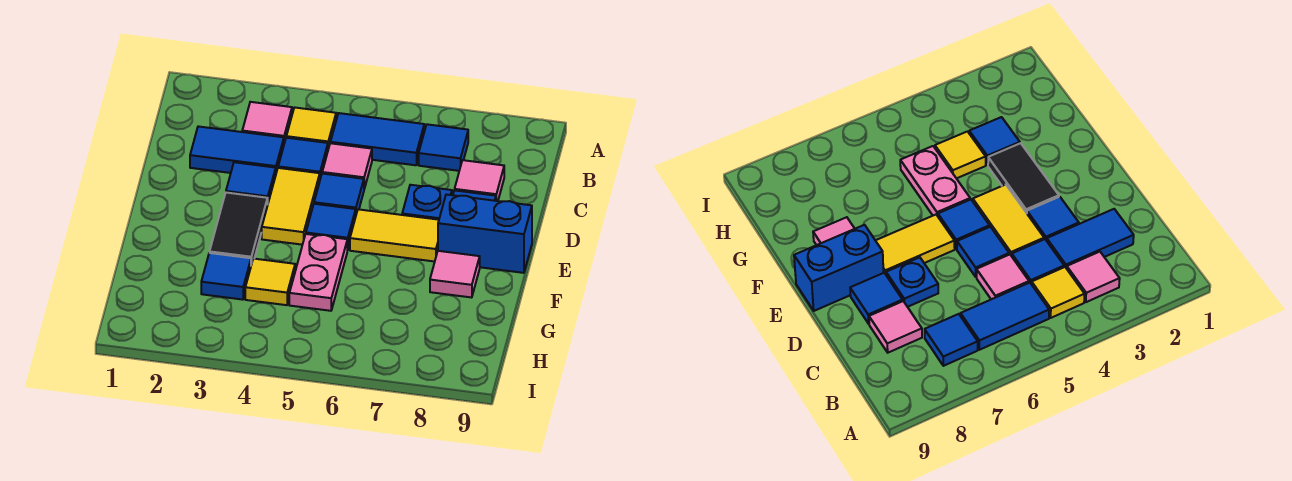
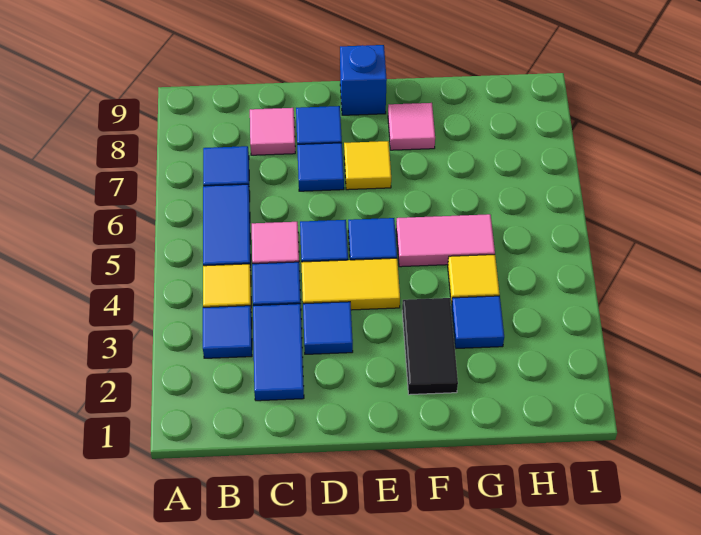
pink 1x1 tile [242,102,292,143] -> blue 1x1 tile [203,306,252,358]
blue 1x1 plate [402,185,452,220] -> blue 1x1 tile [297,143,344,191]
black 1x2 tile [210,193,268,265] -> black 1x2 tile turned to [402,298,458,395]
yellow 1x2 tile [350,209,439,262] -> yellow 1x1 tile [344,141,391,190]
blue 1x2 brick [438,195,532,273] -> blue 1x1 brick [340,45,387,115]
pink 1x2 plate [289,234,347,311] -> pink 1x2 tile [396,214,495,267]

